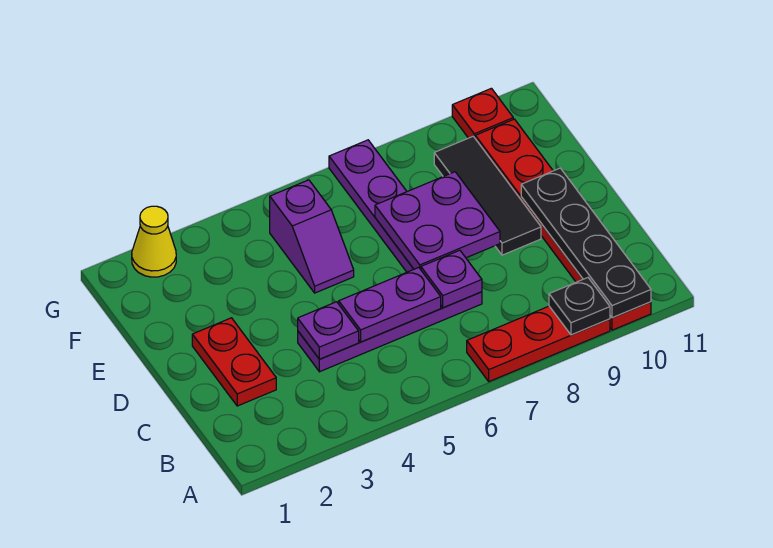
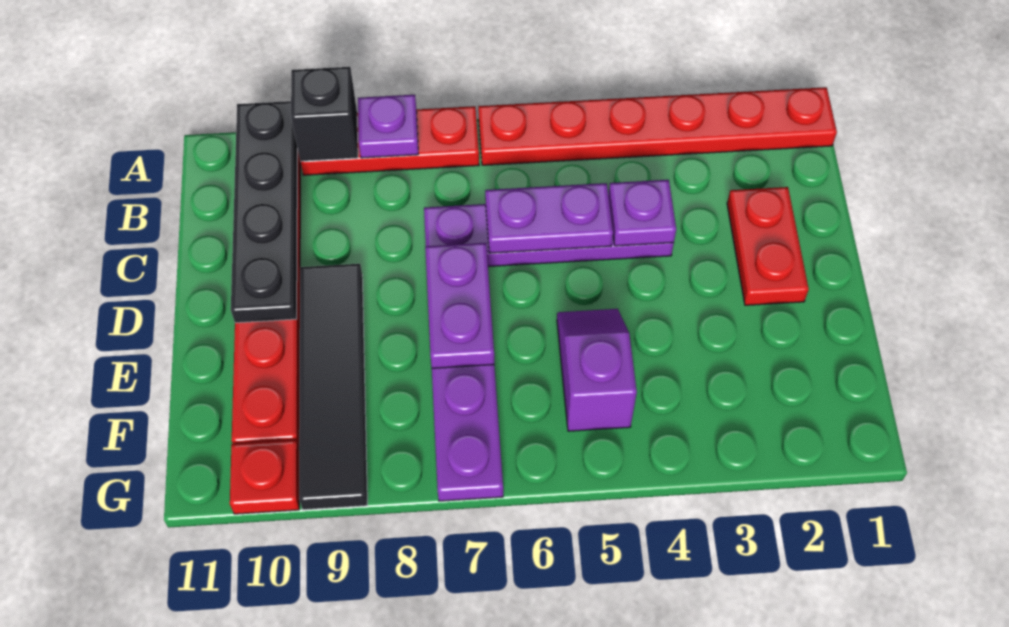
none -> red 1x6 plate [478,87,837,165]
black 1x1 plate [549,278,610,335] -> black 1x1 brick [291,67,358,161]
purple 1x1 plate [421,250,482,308] -> purple 1x1 plate moved to [358,95,418,158]
purple 2x2 plate [375,172,500,269] -> purple 1x2 plate [425,243,494,368]
black 1x3 tile [434,136,541,255] -> black 1x4 tile [299,264,367,510]
yellow 1x1 cone [132,206,176,277] -> none

